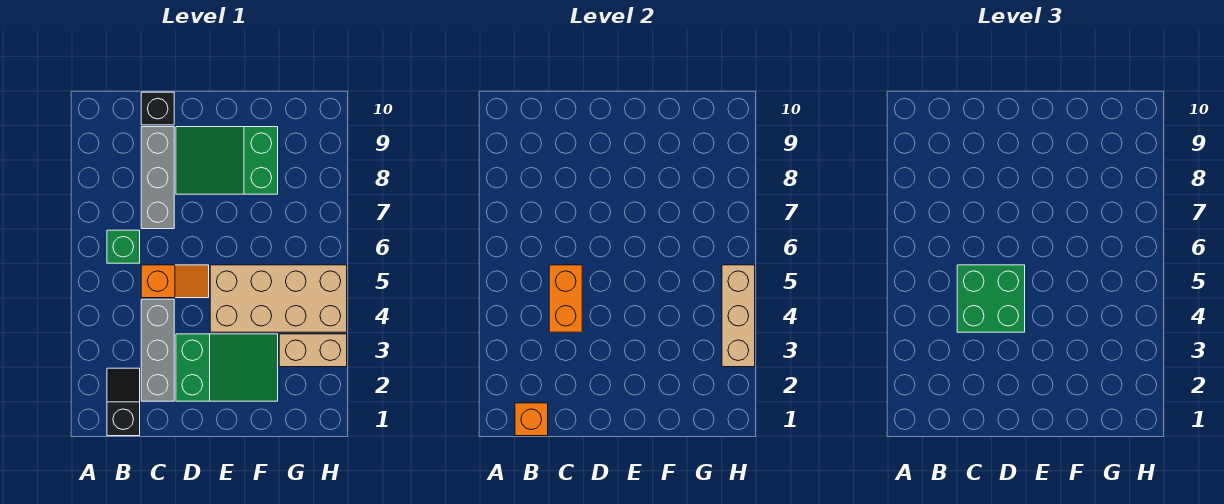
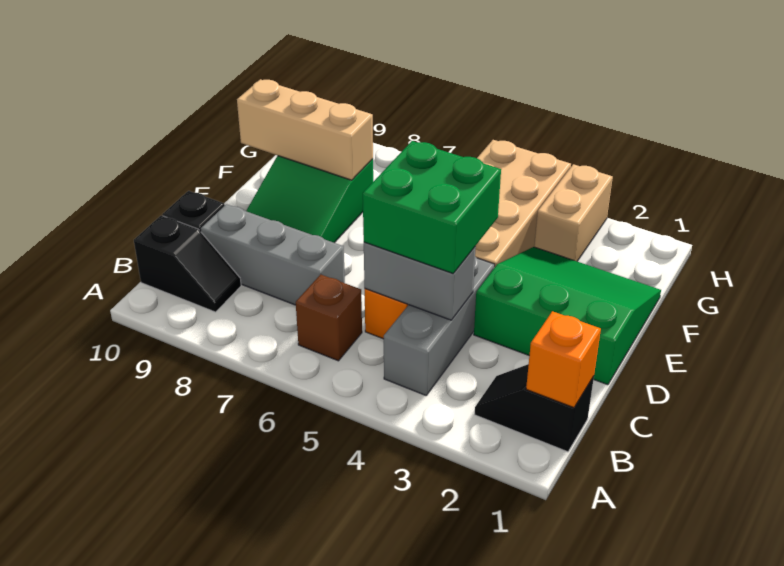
green 1x1 brick [107,230,140,263] -> brown 1x1 brick [296,274,362,361]
none -> black 1x2 slope [134,215,241,312]
grey 1x3 brick [141,299,174,401] -> grey 1x3 brick turned to [384,257,495,395]
orange 1x2 brick [549,265,582,332] -> grey 1x2 brick [364,242,476,320]
green 2x3 slope [176,334,278,401] -> green 3x3 slope [474,247,661,385]
tan 1x3 brick [722,265,755,367] -> tan 1x3 brick moved to [237,79,373,180]

